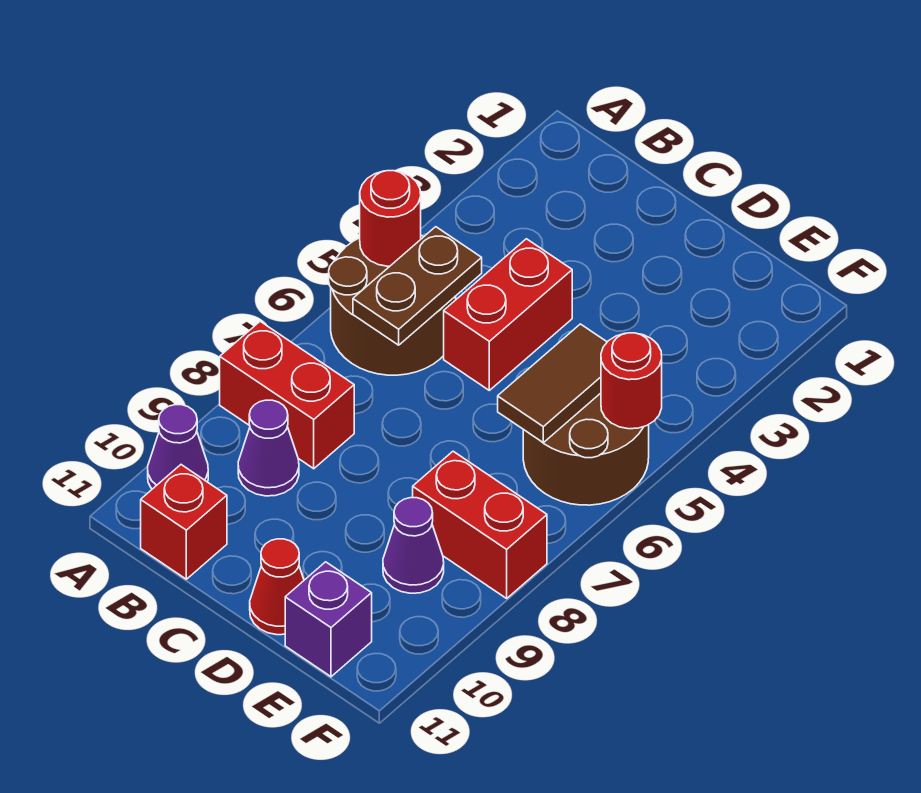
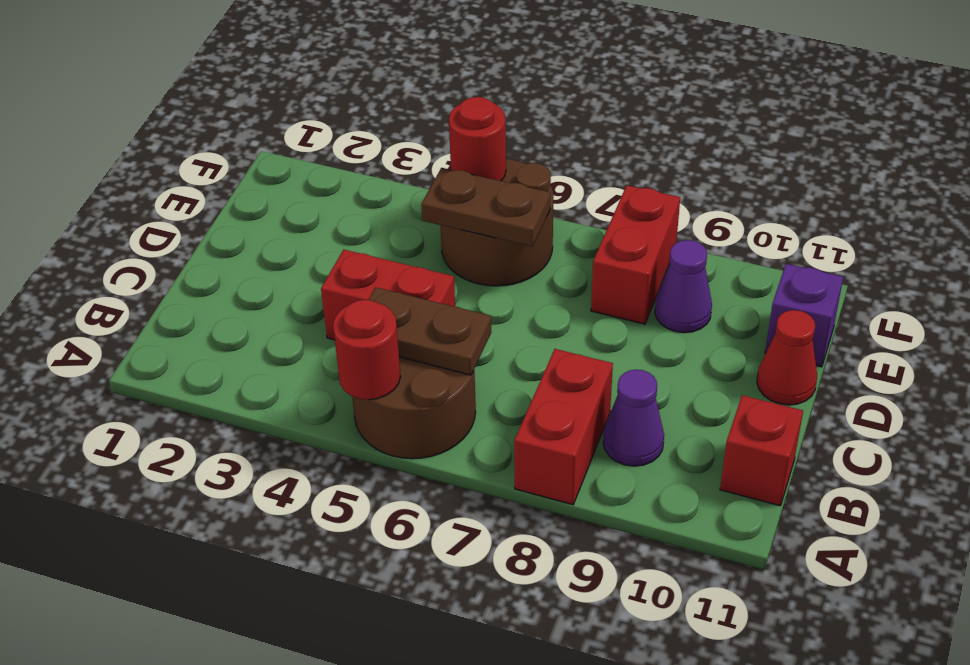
purple 1x1 cone [148,405,208,489] -> none
brown 1x2 tile [498,324,607,442] -> brown 1x2 plate [421,168,551,246]

